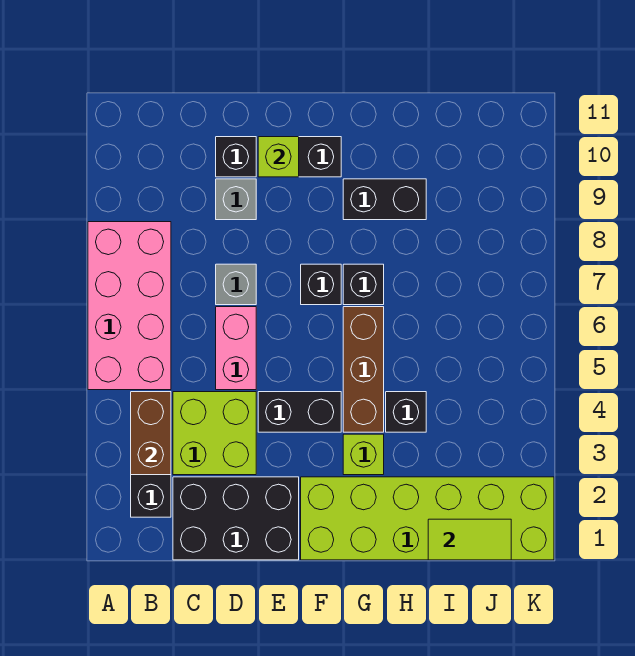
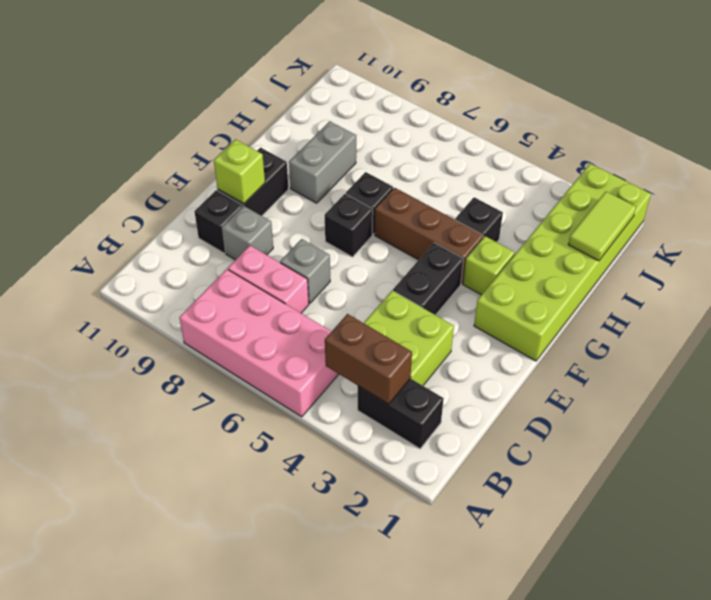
black 2x3 brick [173,477,299,560] -> none
pink 1x2 brick [216,307,256,390] -> pink 1x2 brick moved to [228,246,309,313]
black 1x2 brick [343,179,426,220] -> grey 1x2 brick [289,121,356,203]

